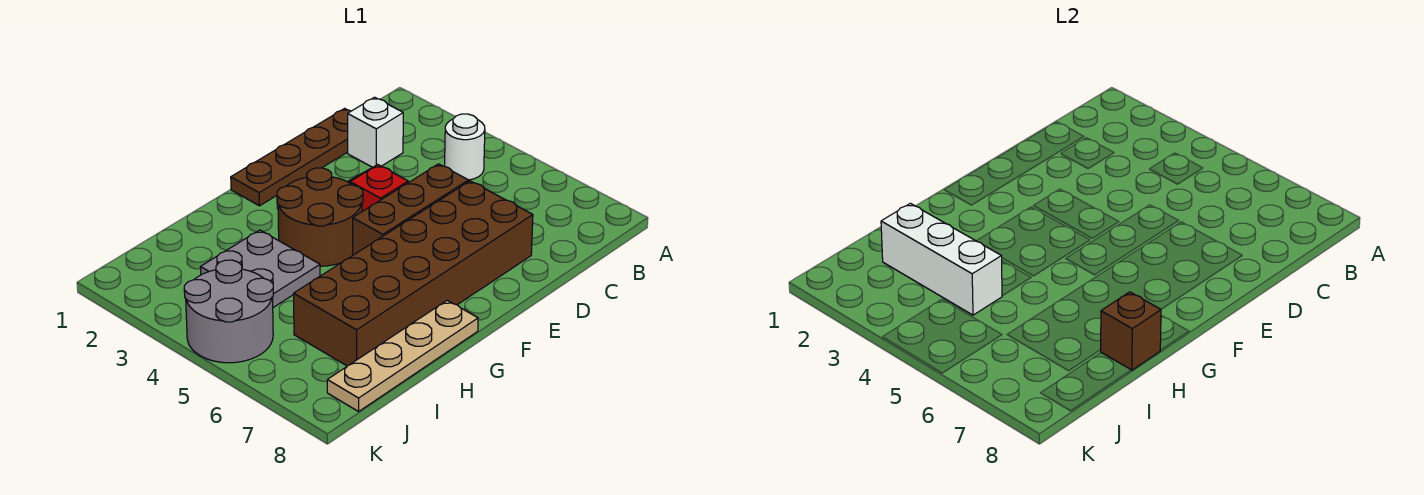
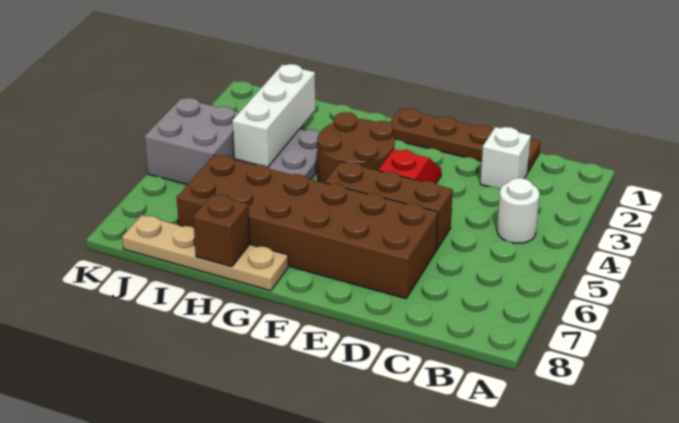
grey 2x2 round brick [184,260,273,363] -> grey 2x2 brick [145,98,239,185]

